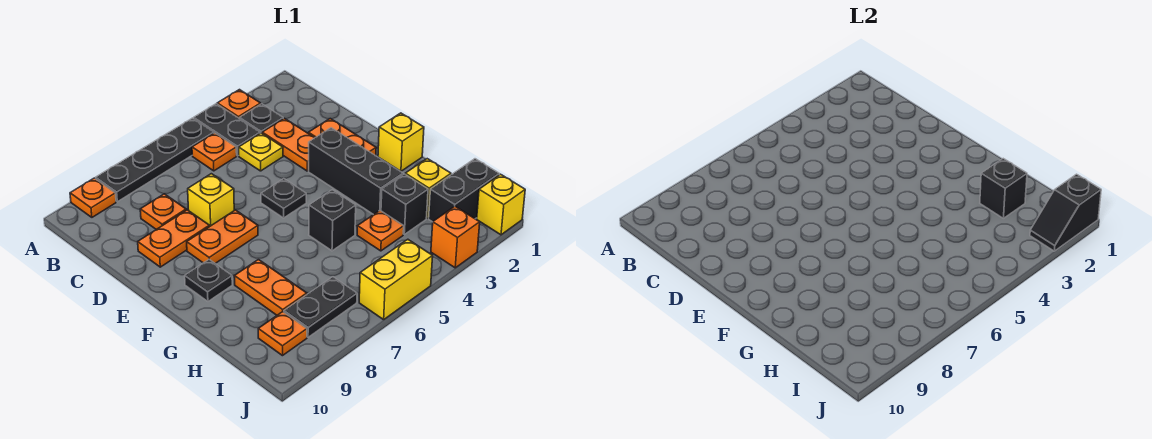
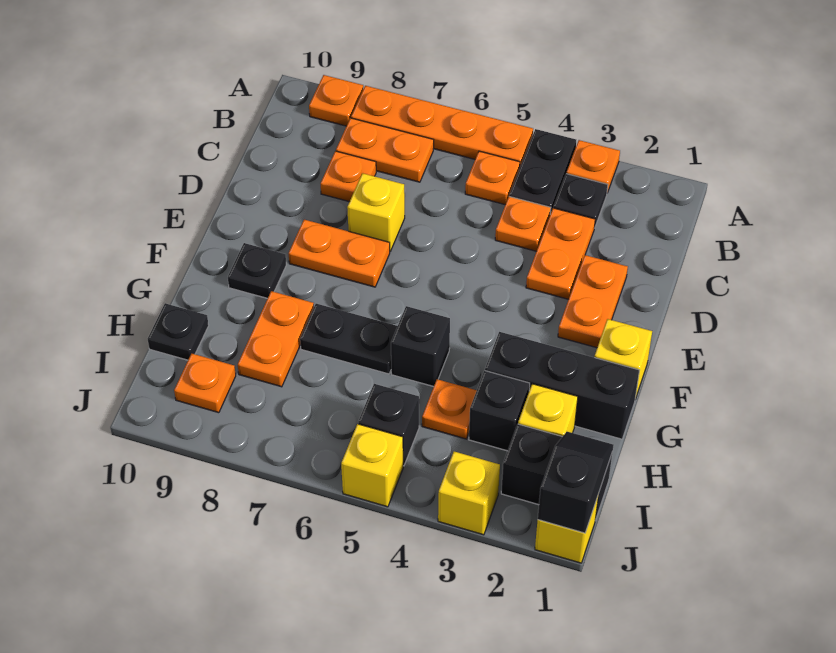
black 1x4 plate [96,118,214,202] -> orange 1x4 plate [351,86,533,166]
yellow 1x1 plate [239,133,283,171] -> orange 1x1 plate [495,197,551,251]
orange 1x2 plate [138,210,210,267] -> orange 1x2 plate moved to [336,118,434,182]
black 1x3 brick [309,128,403,215] -> black 1x3 brick turned to [485,332,639,439]
black 1x1 plate [261,179,306,218] -> black 1x1 plate moved to [148,303,209,360]
black 1x1 brick [980,159,1027,218] -> black 1x1 brick moved to [358,384,419,466]
black 1x2 plate [284,277,357,337] -> black 1x2 plate moved to [300,304,398,374]
black 1x2 slope [1030,174,1101,251] -> black 1x2 slope turned to [538,432,614,533]
orange 1x1 brick [431,206,480,268] -> yellow 1x1 brick [438,451,500,535]
yellow 1x2 brick [359,239,433,320] -> yellow 1x1 brick [341,424,403,507]

